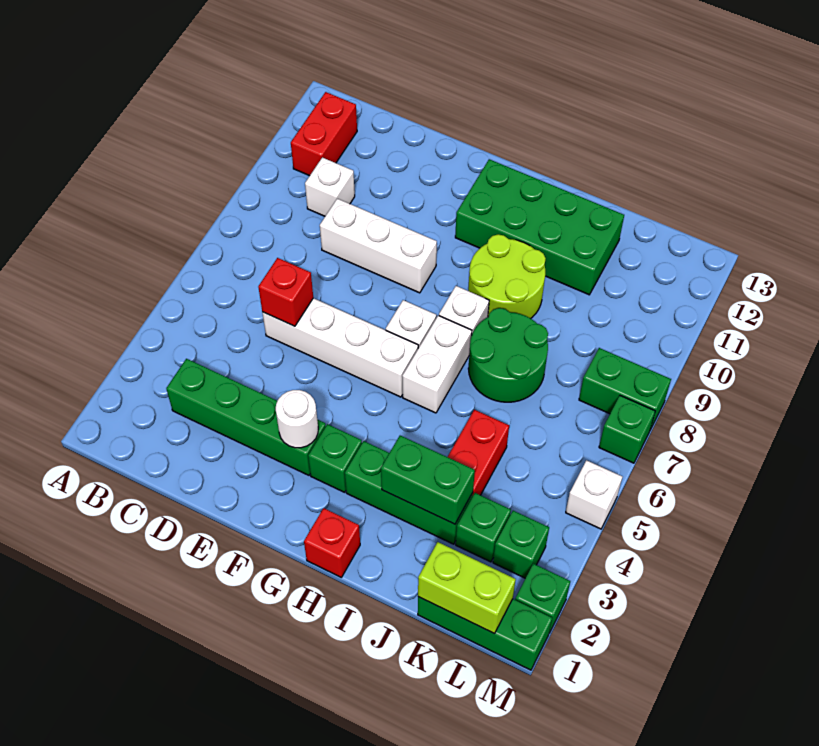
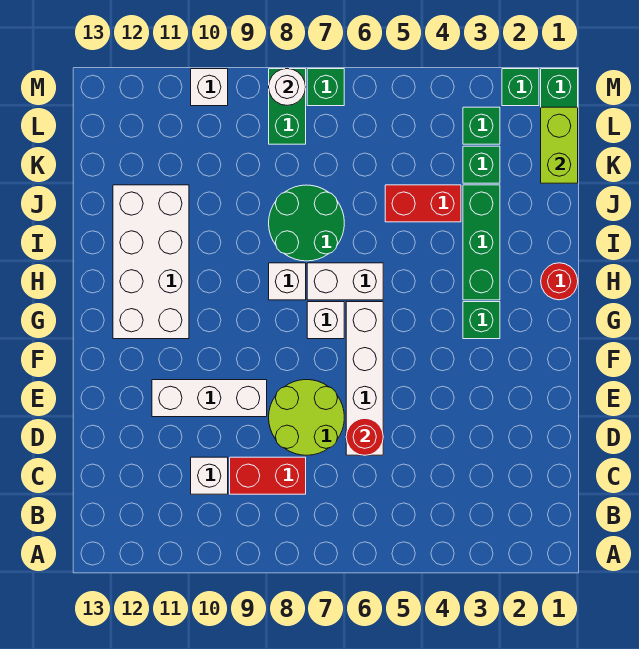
red 1x2 brick [291,92,357,176] -> red 1x2 brick moved to [230,457,306,494]
green 1x4 brick [166,359,326,475] -> none
red 1x1 brick [258,258,313,326] -> red 1x1 round brick [346,418,383,455]
white 1x3 brick [320,199,437,293] -> white 1x3 brick turned to [152,380,267,417]
white 1x1 round brick [276,390,318,448] -> white 1x1 round brick moved to [269,69,306,105]
green 2x4 brick [455,159,624,295] -> white 2x4 brick [113,185,189,339]
red 1x1 brick [304,508,360,577] -> red 1x1 round brick [541,263,578,300]
lime 2x2 round brick [468,234,546,318] -> lime 2x2 round brick moved to [269,380,344,455]
green 1x2 brick [381,436,475,524] -> none
white 1x1 brick [566,460,622,529] -> white 1x1 brick moved to [191,69,228,106]

